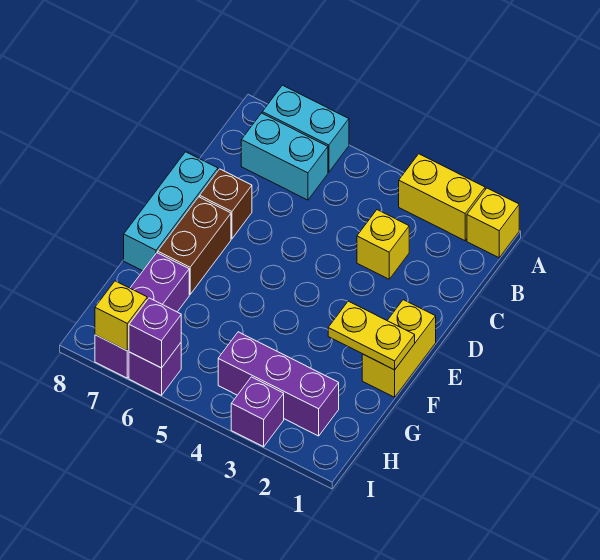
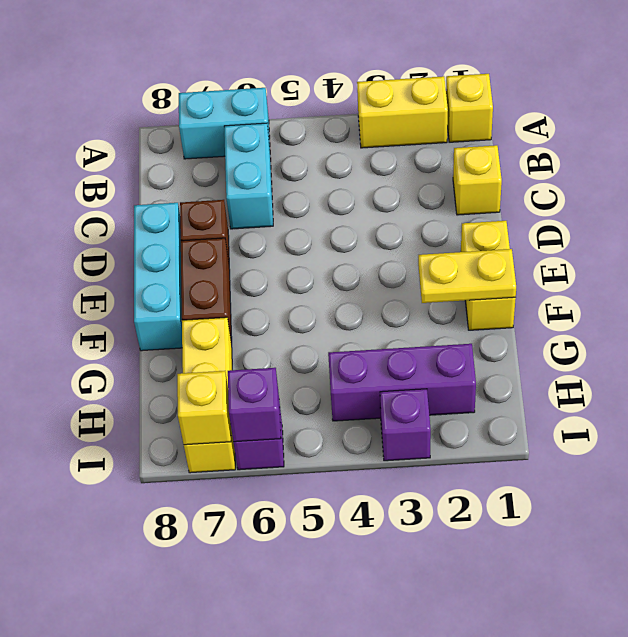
cyan 1x2 brick [241,113,328,200] -> cyan 1x2 brick turned to [224,123,273,229]
yellow 1x1 brick [357,210,409,279] -> yellow 1x1 brick moved to [453,145,502,215]
purple 1x3 brick [95,253,189,378] -> yellow 1x3 brick [182,317,235,473]

